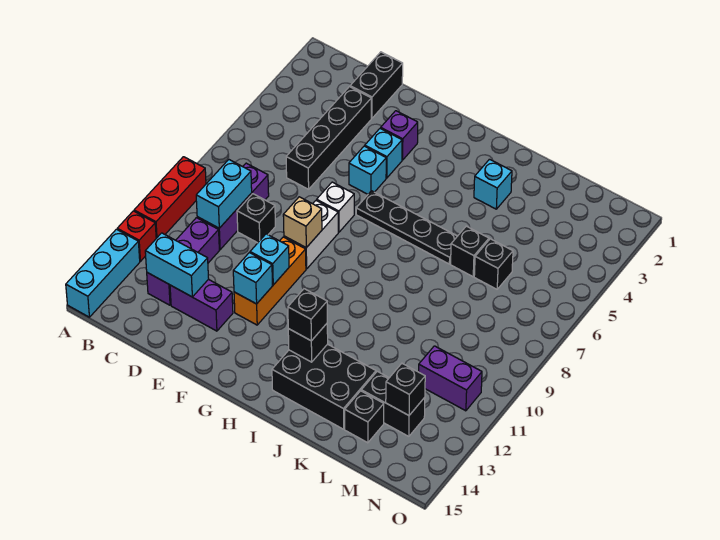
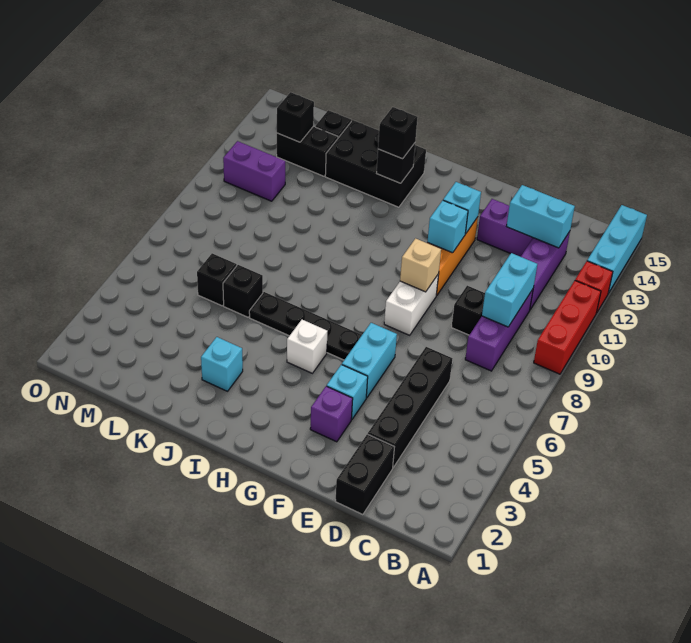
cyan 1x1 brick [349,146,386,194] -> cyan 1x2 brick [342,323,397,398]
white 1x1 brick [317,182,354,232] -> white 1x1 brick moved to [287,320,328,373]

